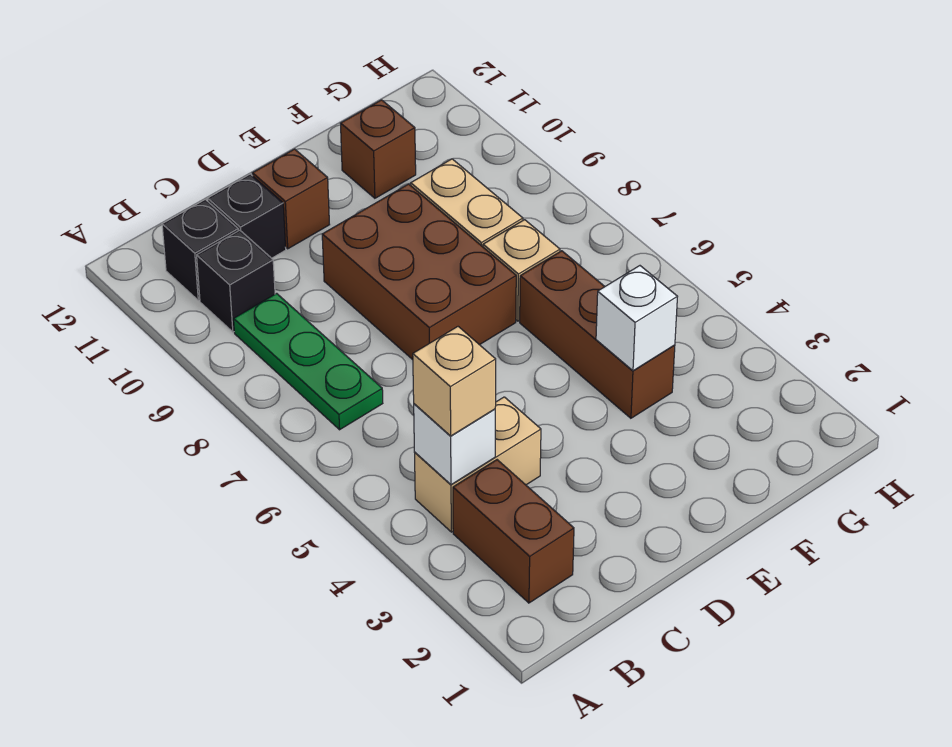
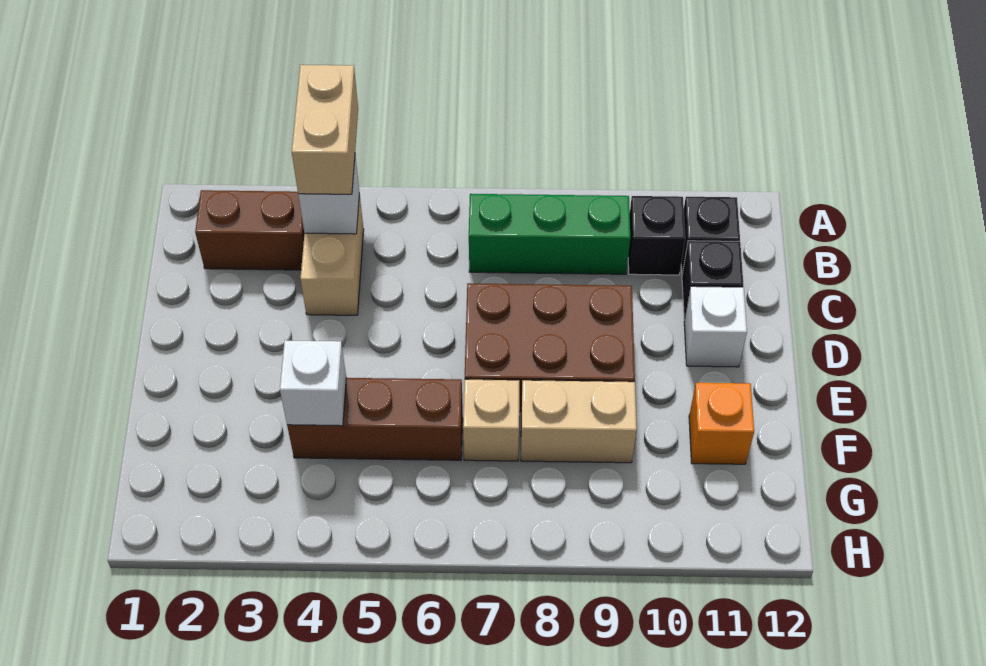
tan 1x1 brick [413,327,496,436] -> tan 1x2 brick [292,65,358,194]
green 1x3 plate [234,293,383,430] -> green 1x3 brick [469,194,630,274]
brown 1x1 brick [252,149,330,249] -> white 1x1 brick [684,286,747,367]
brown 1x1 brick [340,100,416,198] -> orange 1x1 brick [689,383,754,464]

